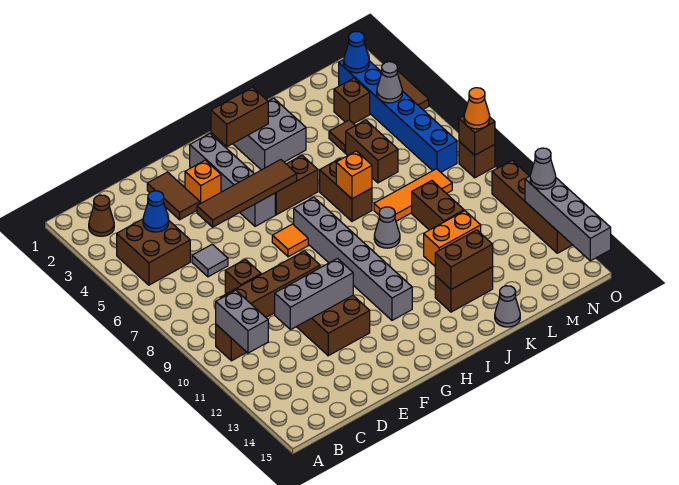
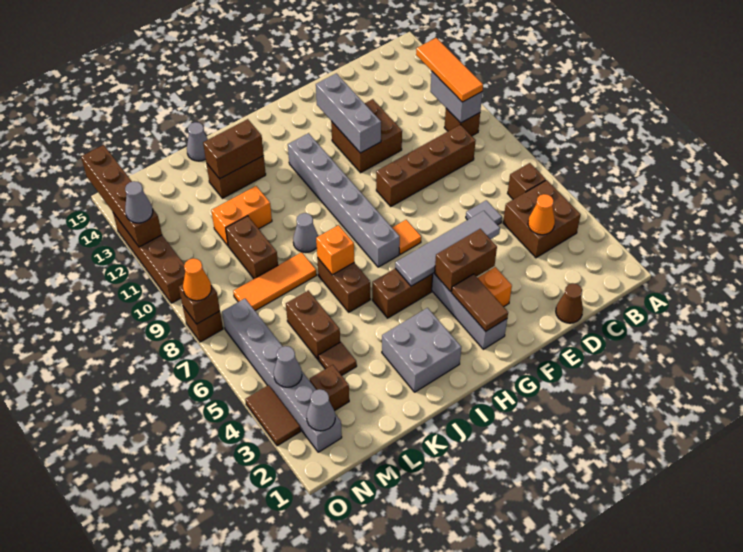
brown 1x1 cone [89,195,114,236] -> brown 1x1 cone moved to [556,283,583,323]
none -> orange 1x3 tile [416,38,483,102]
blue 1x1 cone [143,191,169,232] -> orange 1x1 cone [528,194,555,235]
brown 1x1 brick [225,259,261,294] -> brown 1x1 brick moved to [508,163,546,199]
grey 1x3 brick [275,258,353,330] -> grey 1x3 brick turned to [316,73,381,153]
brown 1x2 tile [147,172,200,220] -> brown 1x2 tile moved to [452,274,508,331]
brown 1x4 tile [197,160,297,227] -> grey 1x4 tile [395,211,500,286]
brown 1x2 brick [211,87,268,147] -> brown 1x2 brick moved to [435,229,497,292]
blue 1x6 brick [339,60,457,172] -> grey 1x6 brick [222,299,342,452]
blue 1x1 cone [344,31,369,73] -> grey 1x1 cone [306,389,335,431]
grey 1x4 brick [525,176,611,261] -> brown 1x4 brick [81,145,162,247]

